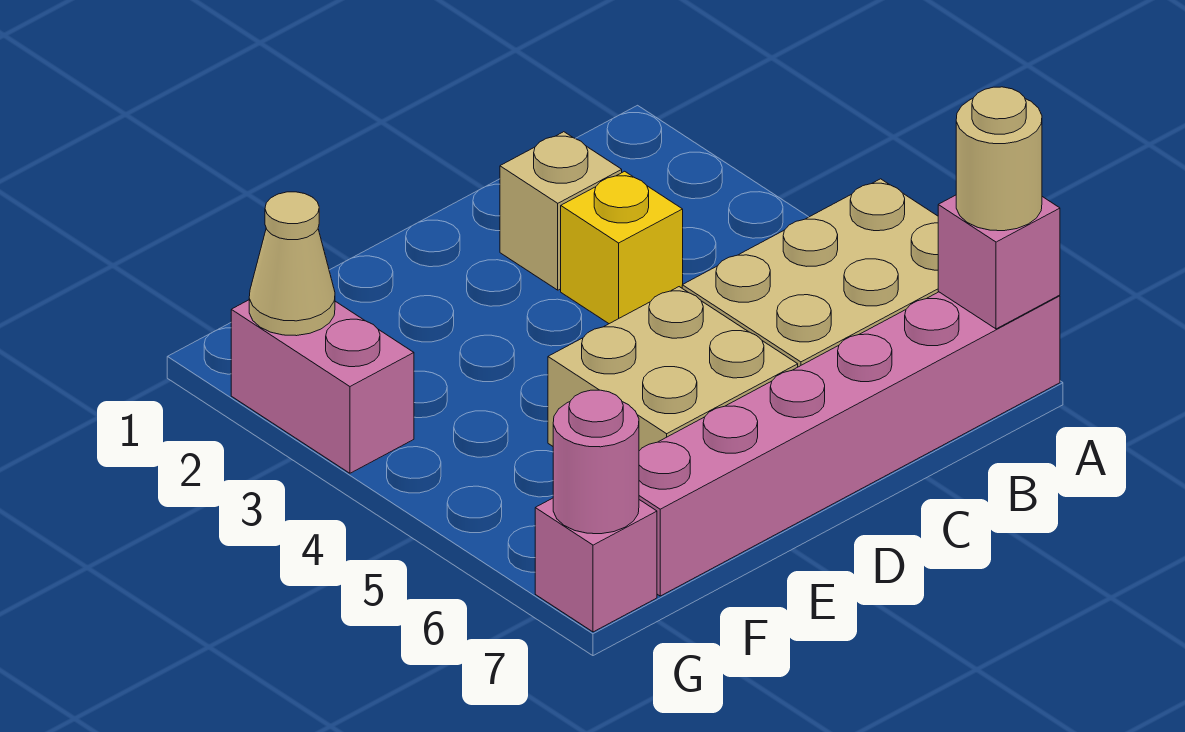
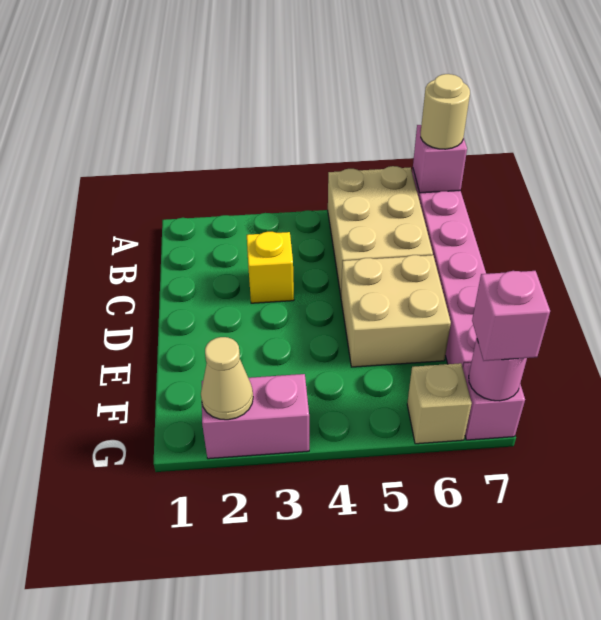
tan 1x1 brick [500,132,622,290] -> tan 1x1 brick moved to [407,363,472,444]
none -> pink 1x1 brick [472,271,550,361]

